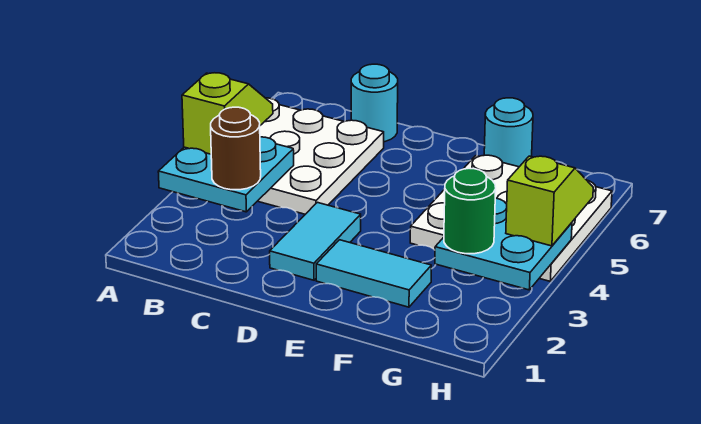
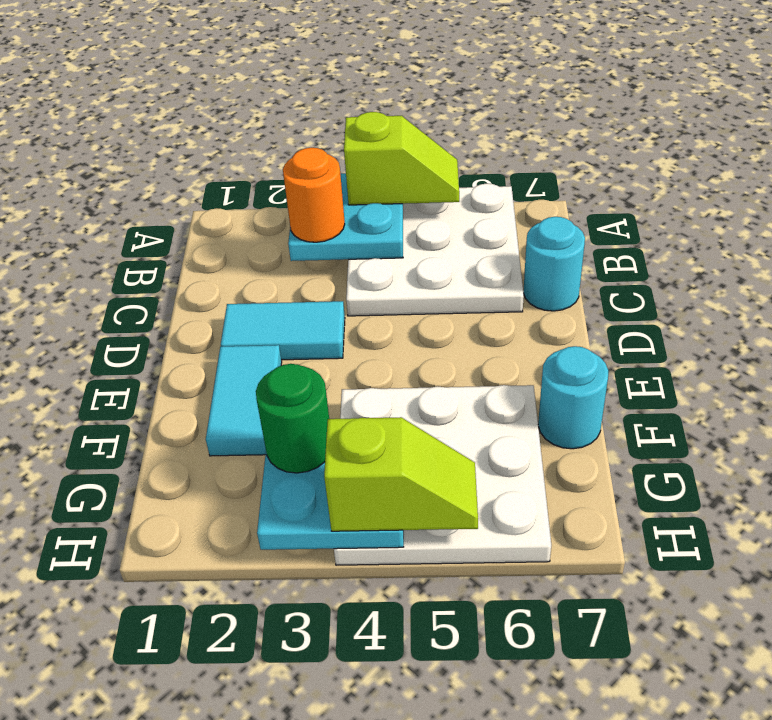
brown 1x1 round brick [211,107,261,190] -> orange 1x1 round brick [283,148,345,242]

